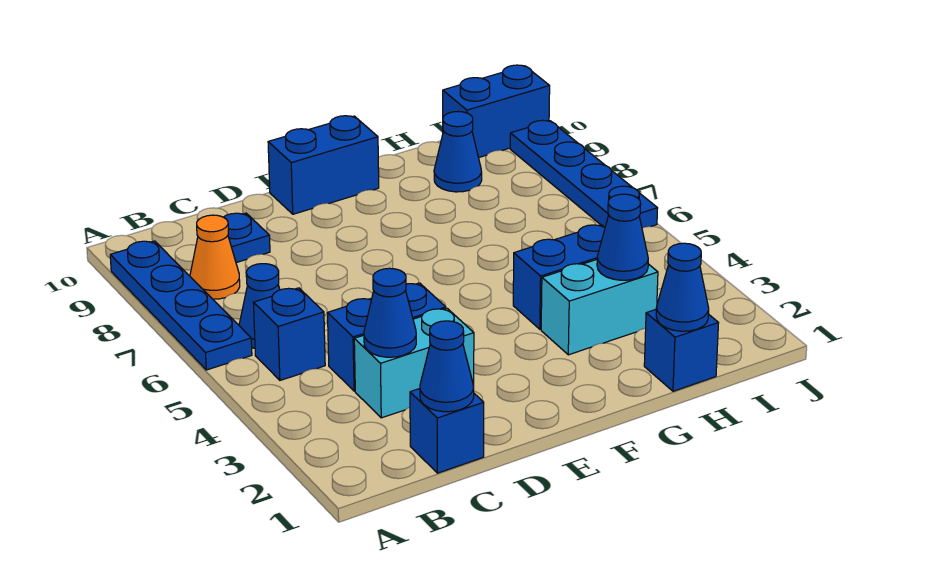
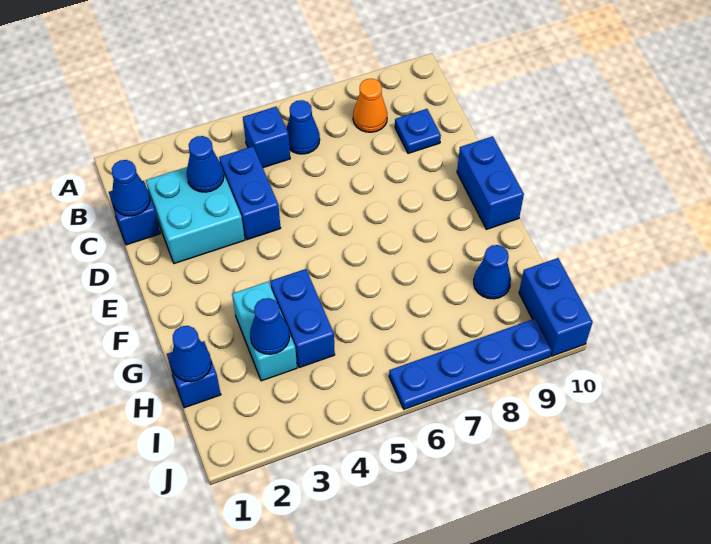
blue 1x4 plate [110,241,252,370] -> none
cyan 1x2 brick [354,308,474,418] -> cyan 2x2 brick [146,167,245,264]

